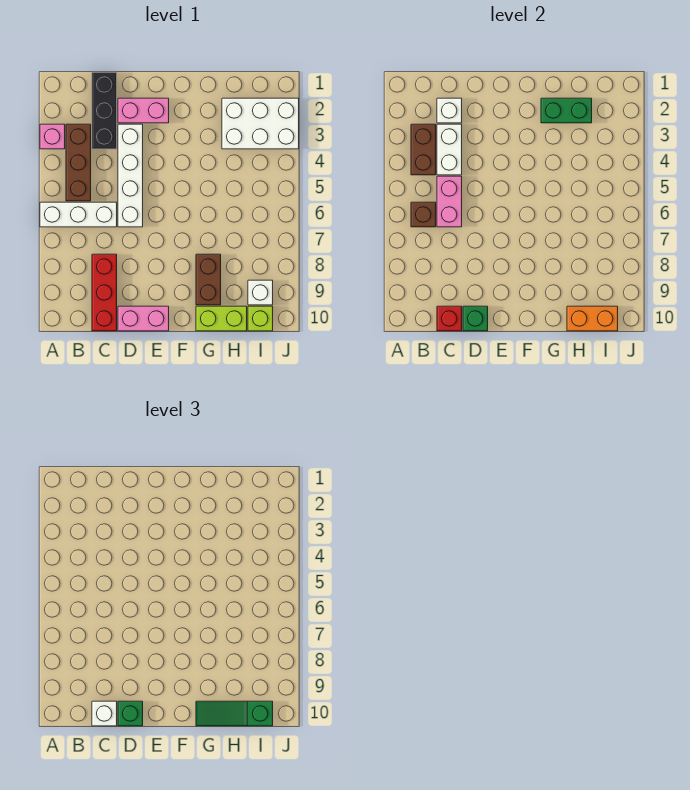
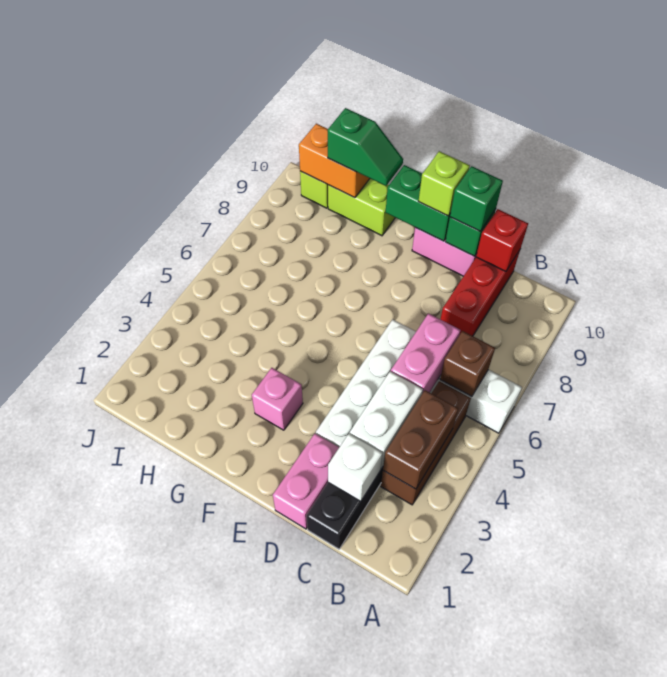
pink 1x1 brick [40,124,65,149] -> pink 1x1 brick moved to [252,368,303,430]
white 1x1 brick [92,701,117,726] -> none
pink 1x2 brick [118,98,169,123] -> pink 1x2 brick turned to [273,434,339,529]
none -> lime 1x1 brick [418,151,470,216]
green 1x2 brick [541,98,592,123] -> green 1x2 brick moved to [386,165,450,241]
brown 1x2 brick [196,254,221,305] -> none
green 1x3 slope [196,701,273,726] -> green 1x2 slope [328,108,403,186]
white 2x3 brick [222,98,299,149] -> none
white 1x1 brick [248,280,273,305] -> none

